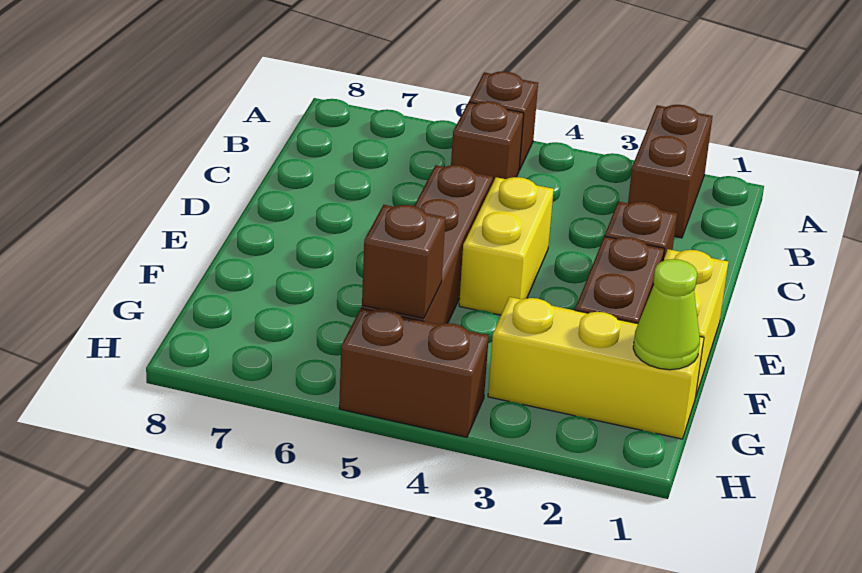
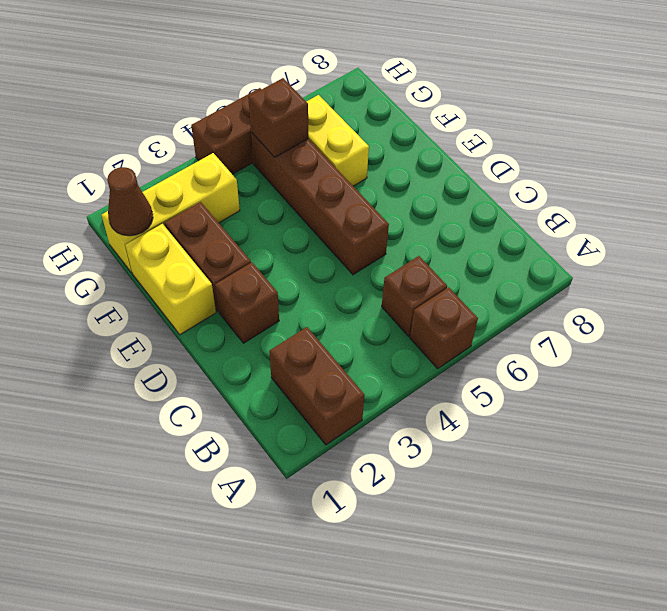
yellow 1x2 brick [459,177,554,315] -> yellow 1x2 brick moved to [306,95,369,186]
lime 1x1 cone [633,259,700,370] -> brown 1x1 cone [107,167,153,236]

